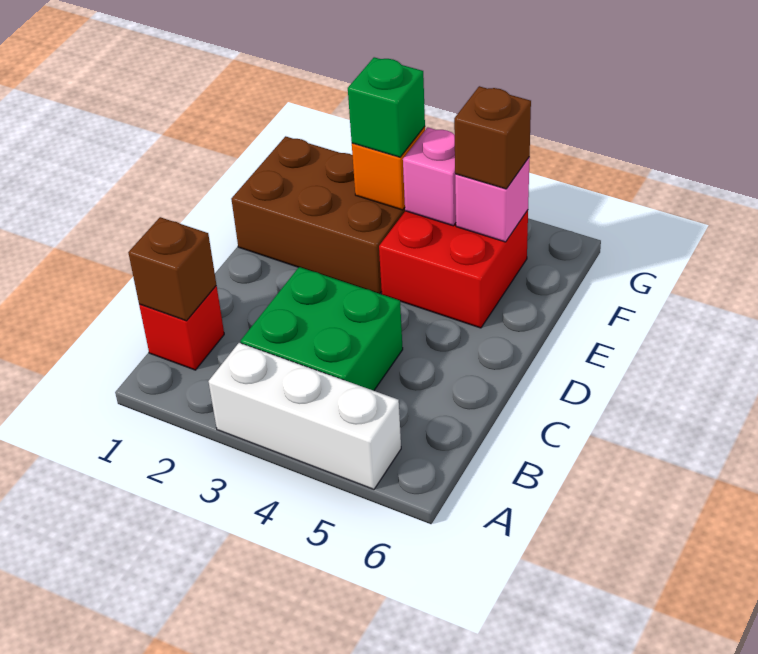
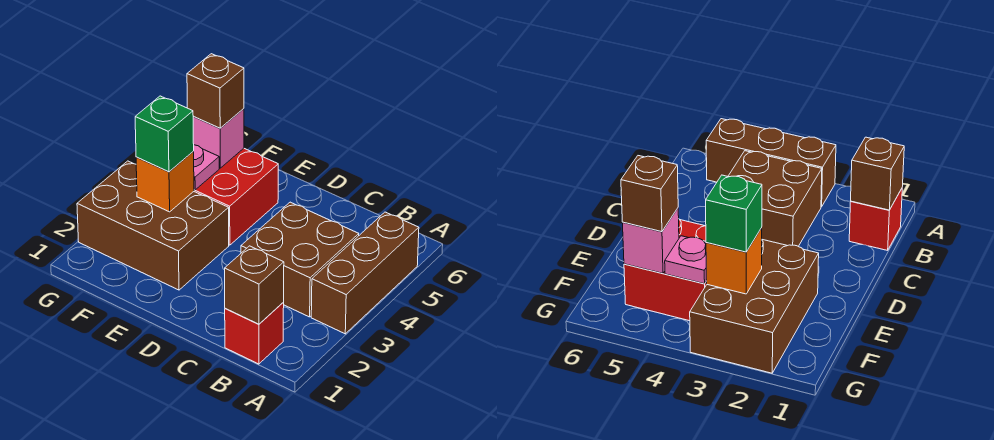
white 1x3 brick [208,343,401,489] -> brown 1x3 brick [311,212,419,334]
green 2x2 brick [241,267,403,391] -> brown 2x2 brick [241,202,359,317]
brown 2x3 brick [231,136,405,294] -> brown 2x3 brick turned to [77,161,229,290]
pink 1x1 brick [403,127,456,226] -> pink 1x1 plate [193,145,219,190]

